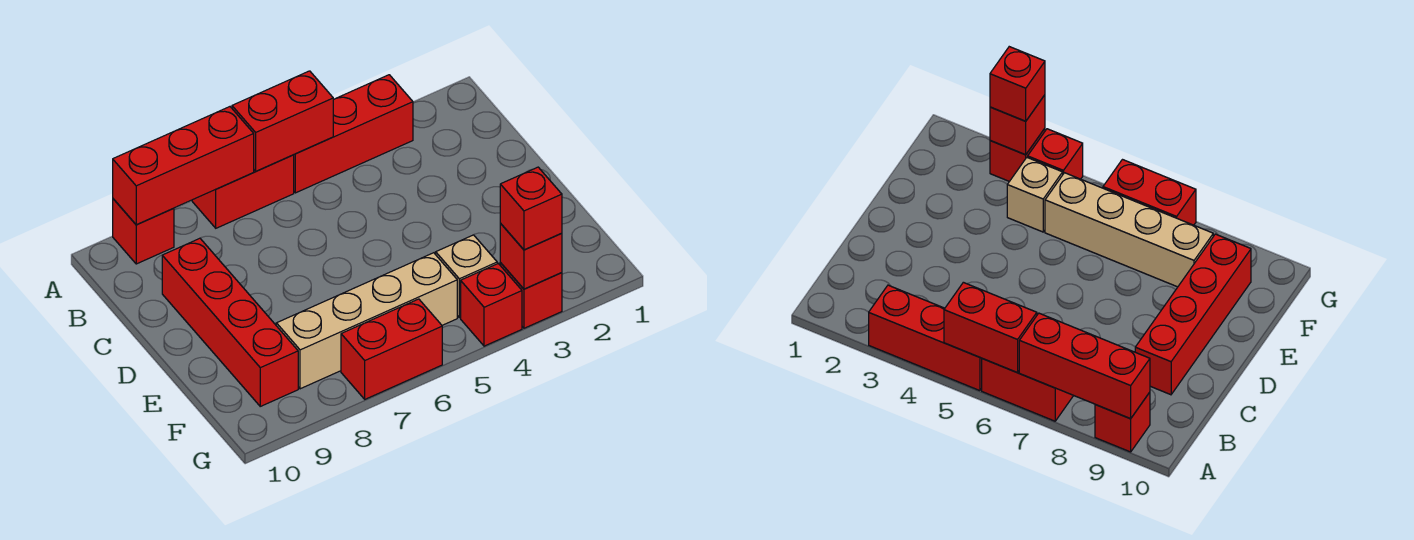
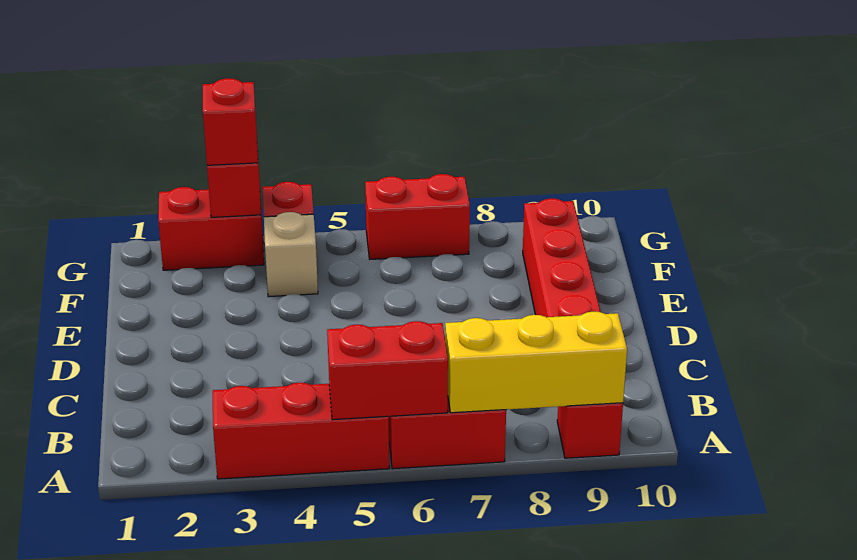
red 1x3 brick [113,107,254,225] -> yellow 1x3 brick [445,312,627,413]
tan 1x4 brick [276,253,457,389] -> none
red 1x1 brick [500,263,562,328] -> red 1x2 brick [158,187,264,270]

